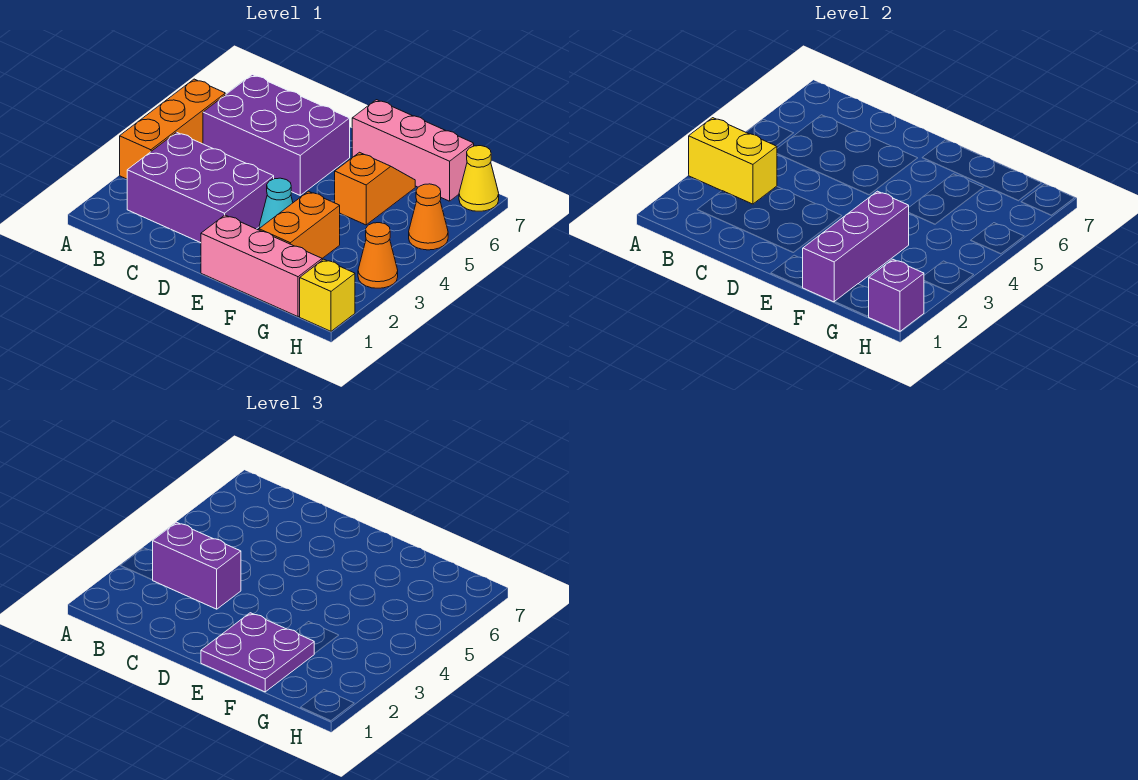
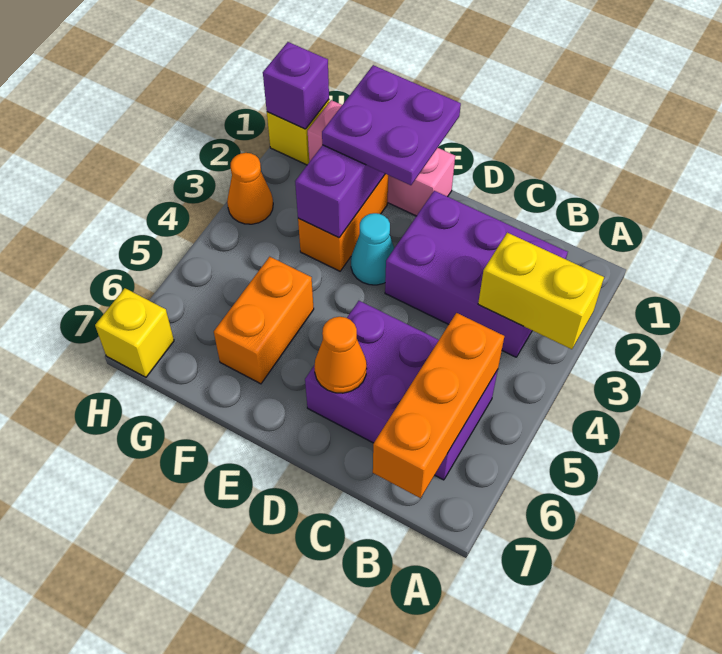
orange 1x3 brick [120,79,225,179] -> orange 1x3 brick moved to [373,313,504,498]
purple 1x2 brick [153,522,241,609] -> none
pink 1x3 brick [352,100,474,201] -> none
orange 1x2 slope [335,152,415,225] -> orange 1x2 brick [214,257,314,384]
orange 1x1 cone [409,184,448,250] -> orange 1x1 cone moved to [314,317,367,393]
yellow 1x1 cone [459,146,499,211] -> yellow 1x1 brick [95,288,174,377]

